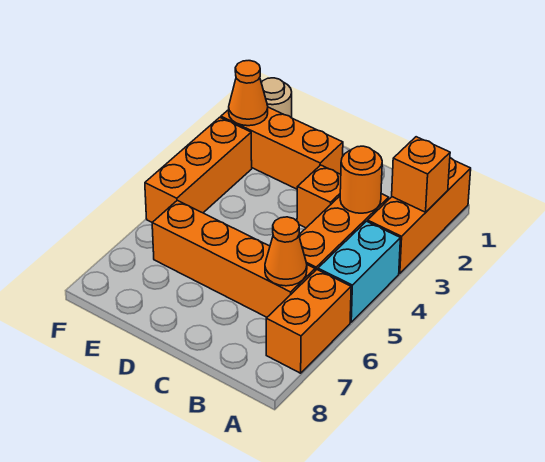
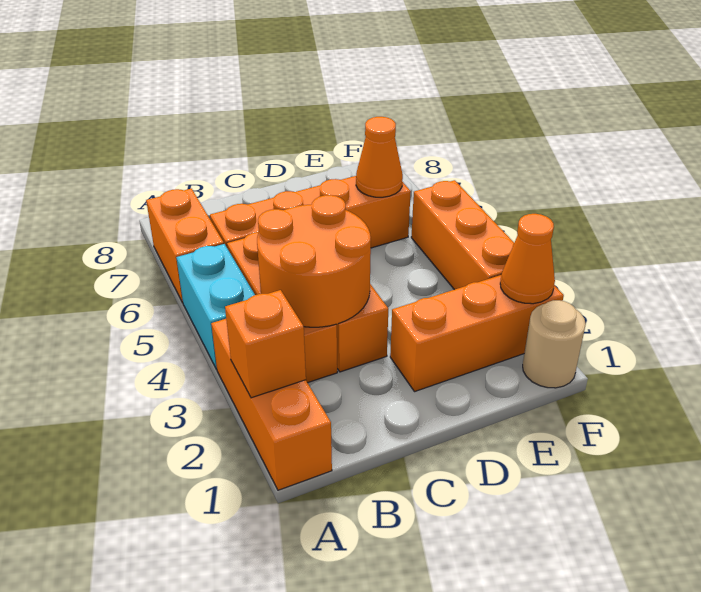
orange 1x1 round brick [340,146,382,213] -> orange 2x2 round brick [257,195,371,327]
orange 1x1 cone [265,217,307,286] -> orange 1x1 cone moved to [356,117,403,197]

